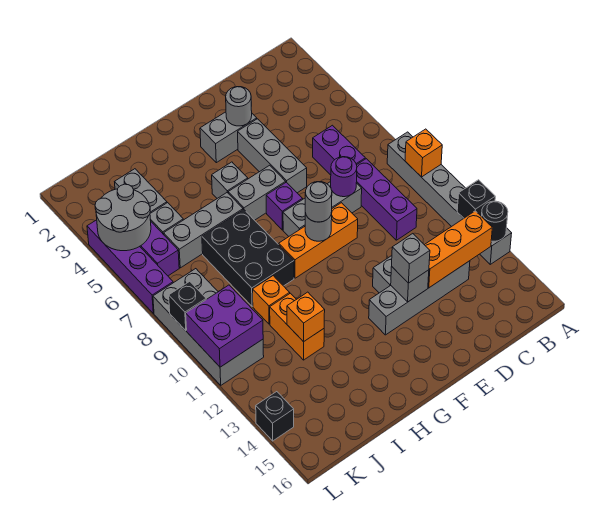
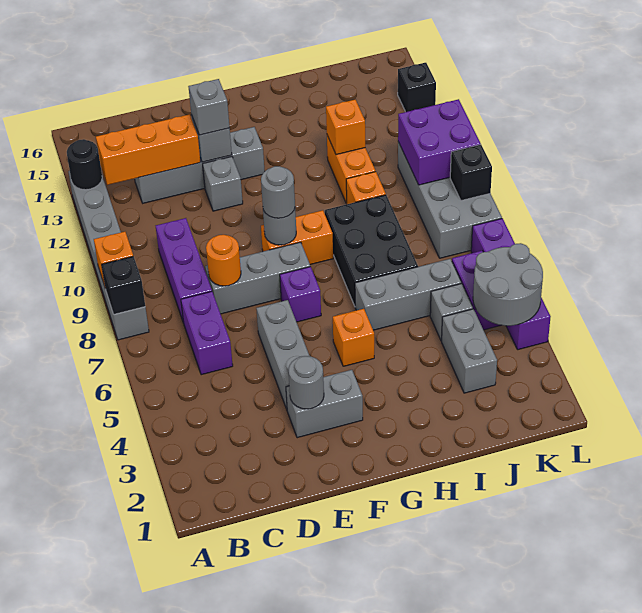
black 1x1 brick [457,180,495,218] -> black 1x1 brick moved to [102,256,145,314]
purple 1x1 round brick [331,157,357,197] -> orange 1x1 round brick [206,235,241,286]
orange 1x3 brick [279,203,358,278] -> orange 1x2 brick [261,210,333,264]
grey 1x2 brick [228,165,286,220] -> none
grey 1x1 brick [212,162,248,198] -> orange 1x1 brick [333,309,374,366]

